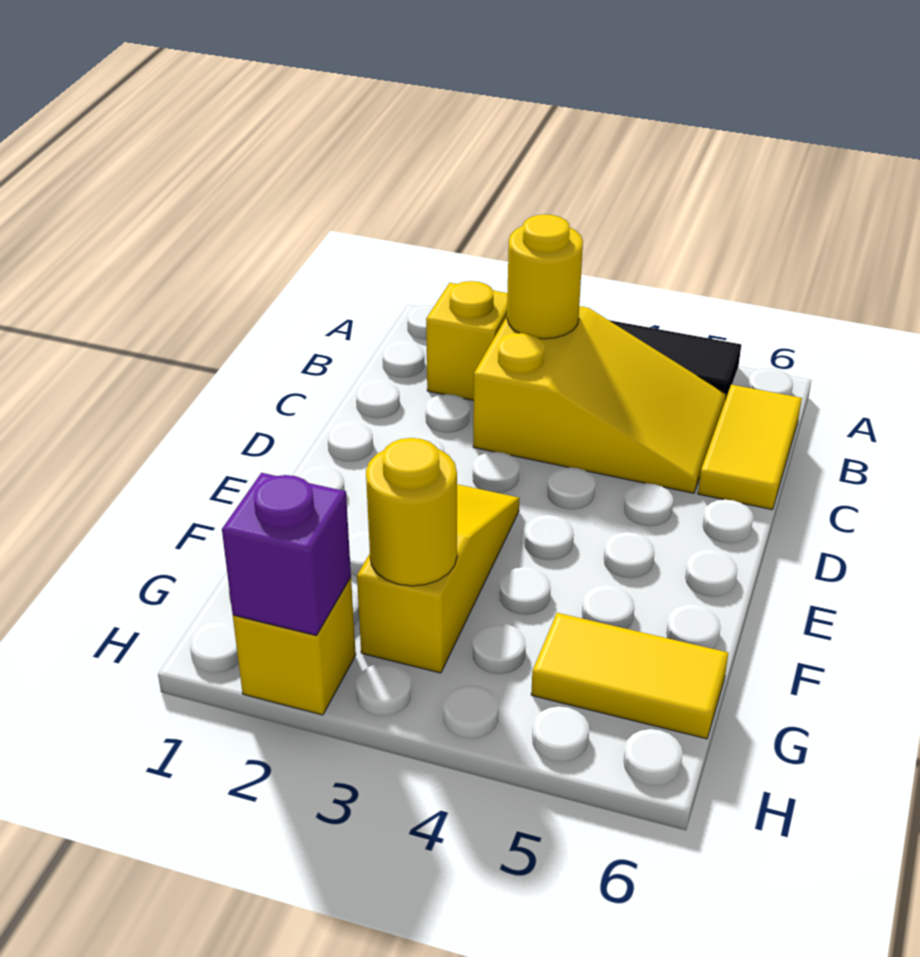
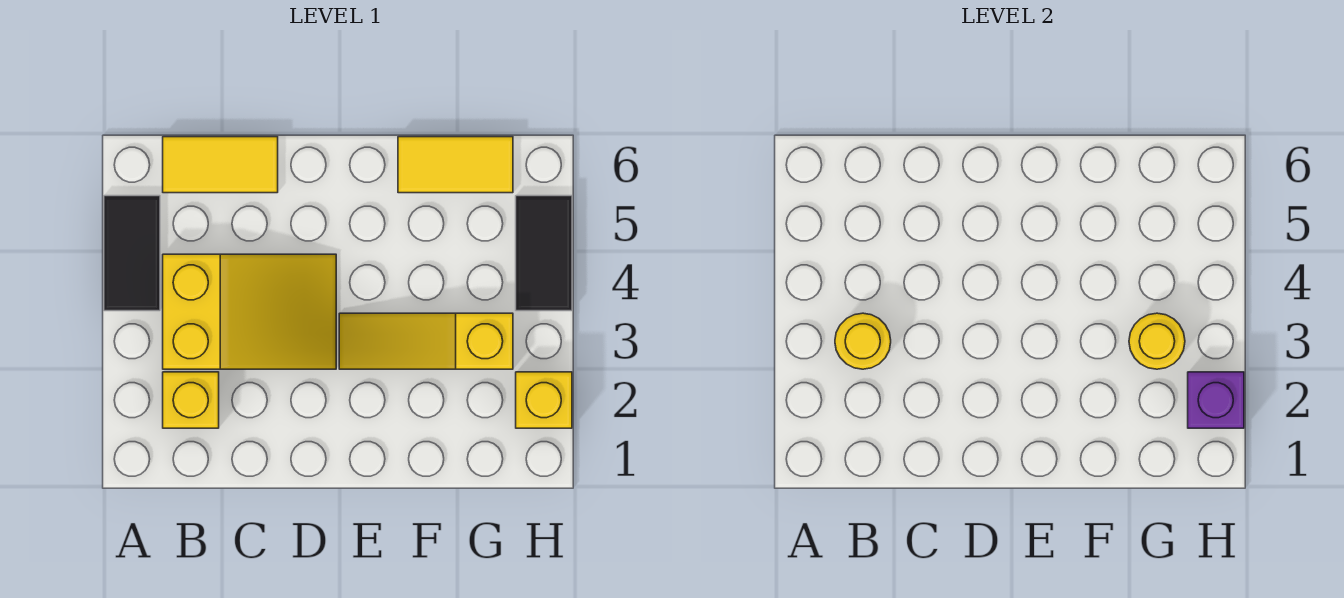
yellow 2x3 slope [473,306,726,493] -> yellow 2x3 slope turned to [163,254,336,369]
yellow 1x2 tile [531,613,728,739] -> yellow 1x2 tile turned to [398,137,513,193]
none -> black 1x2 tile [516,196,572,311]

